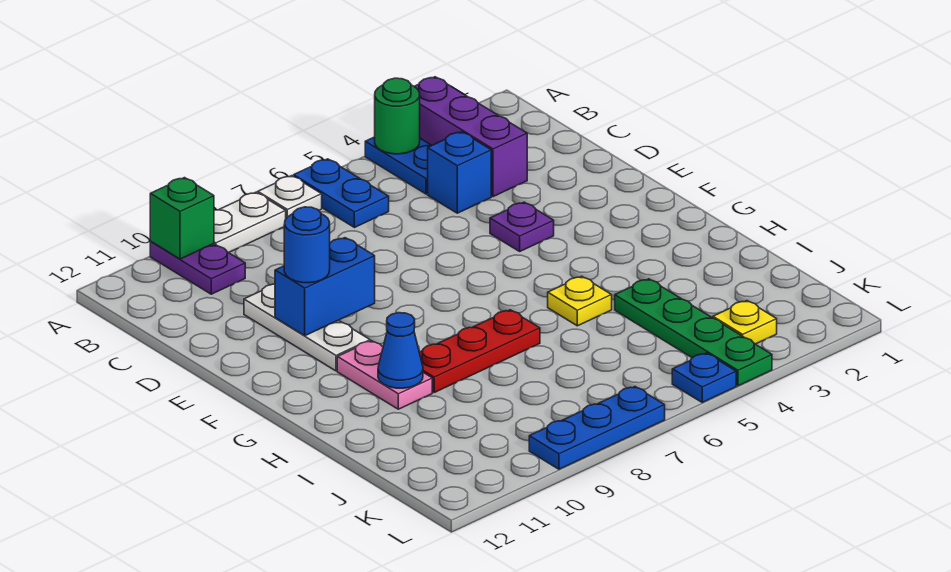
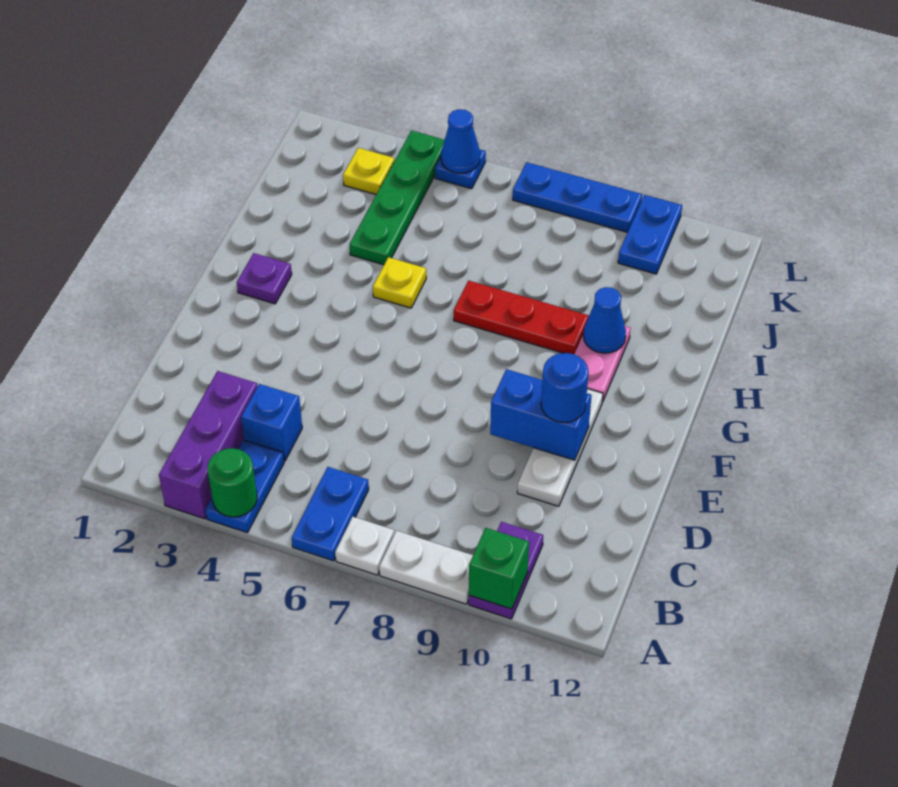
purple 1x1 plate [490,202,554,251] -> purple 1x1 plate moved to [237,253,292,304]
none -> blue 1x2 plate [618,195,682,274]
none -> blue 1x1 cone [441,109,480,173]

